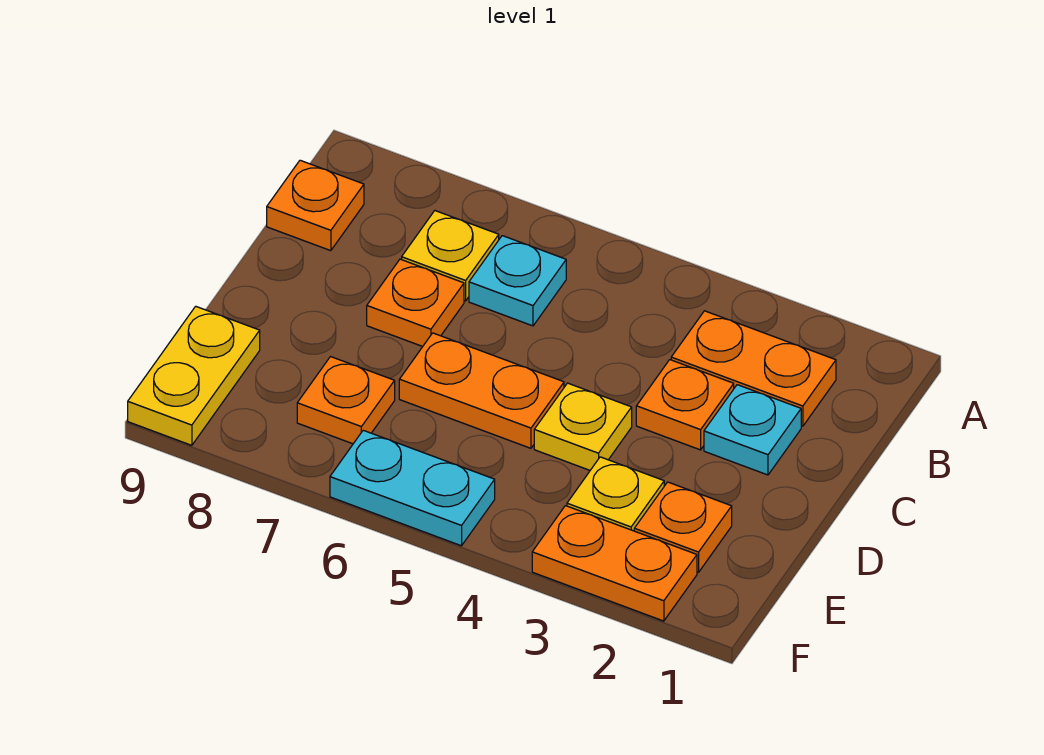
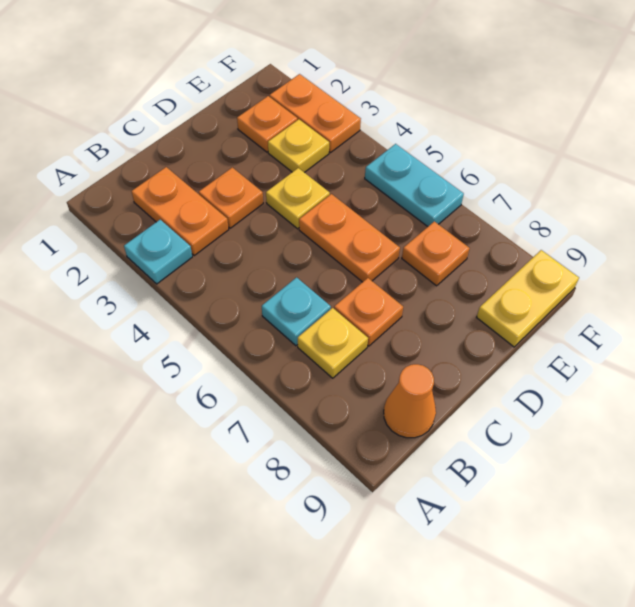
orange 1x1 plate [267,160,364,251] -> orange 1x1 cone [384,364,436,438]
cyan 1x1 plate [704,385,801,475] -> cyan 1x1 plate moved to [124,220,192,284]

